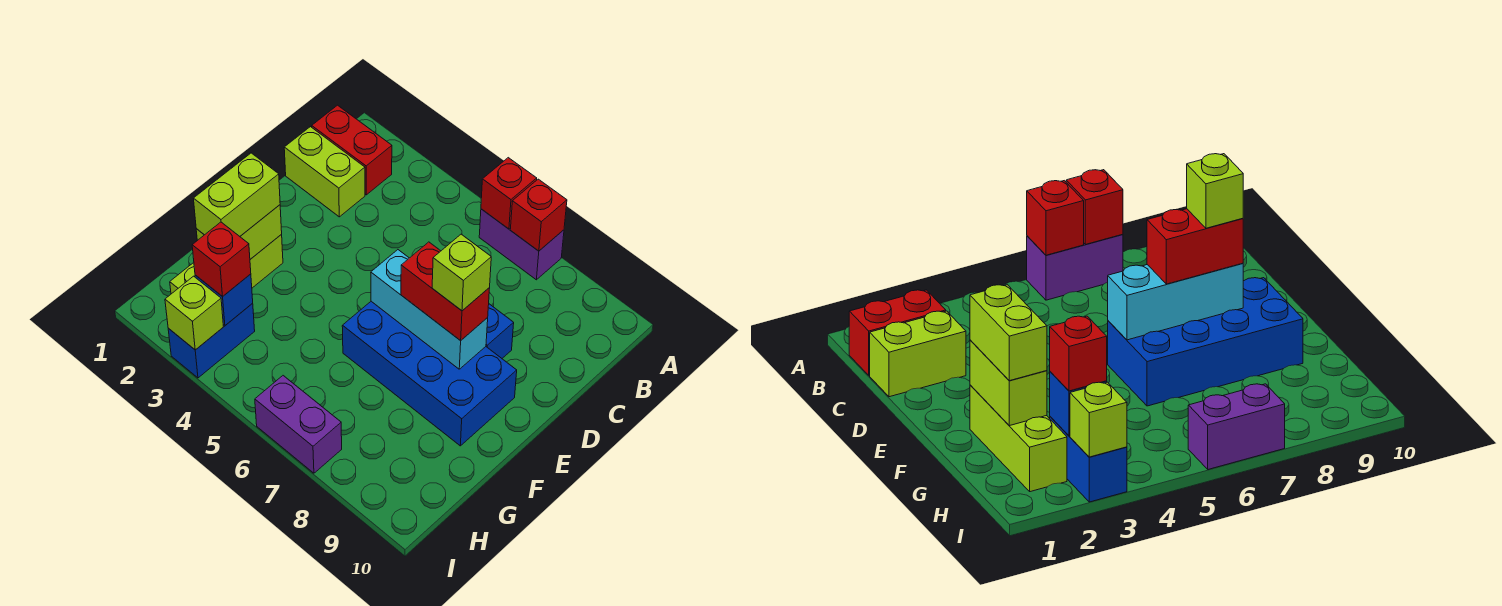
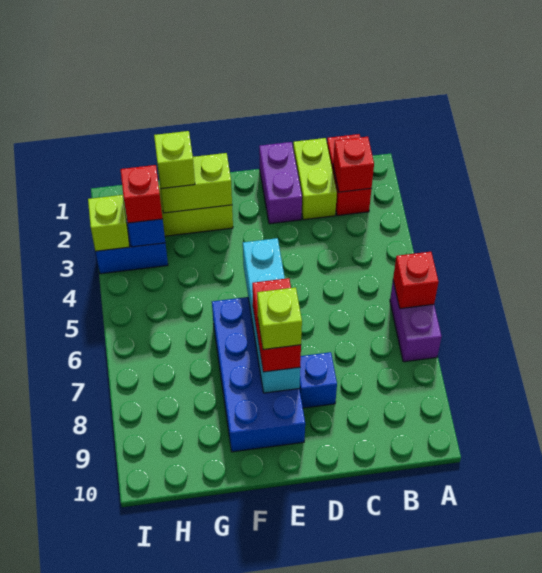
red 1x1 brick [510,179,567,251] -> red 1x1 brick moved to [333,137,374,192]
cyan 1x3 brick [371,250,488,369] -> cyan 1x4 brick [243,238,300,393]
lime 1x2 brick [193,153,280,236] -> lime 1x1 brick [154,131,195,189]
purple 1x2 brick [255,376,342,473] -> purple 1x2 brick moved to [259,142,302,224]

